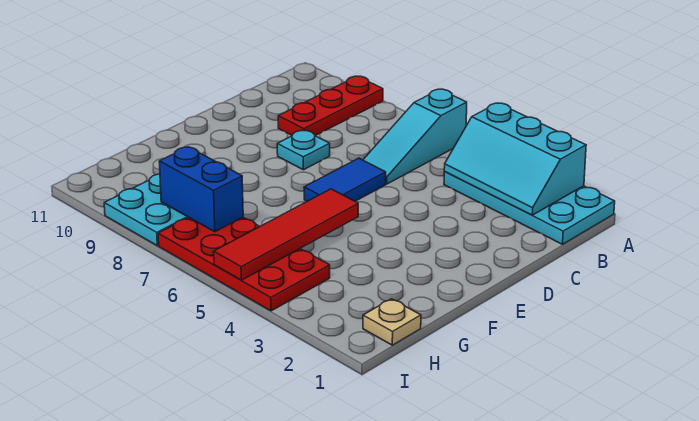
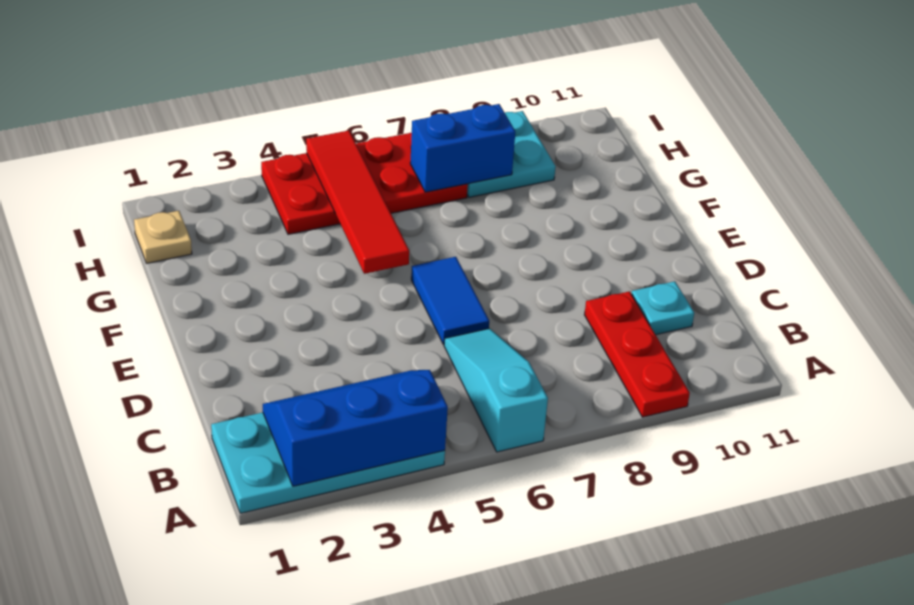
cyan 2x3 slope [444,103,586,215] -> blue 2x3 slope [263,370,448,486]
cyan 1x1 plate [277,130,330,170] -> cyan 1x1 plate moved to [632,281,694,335]

